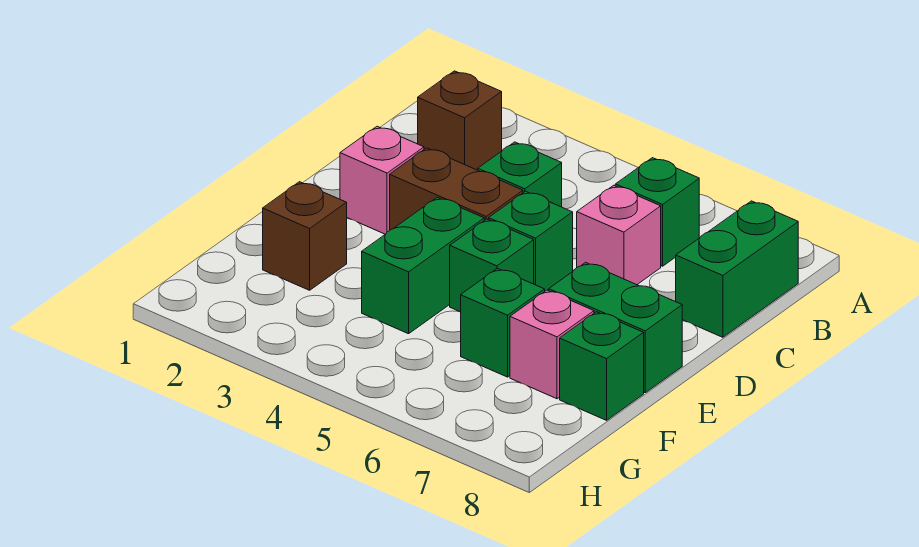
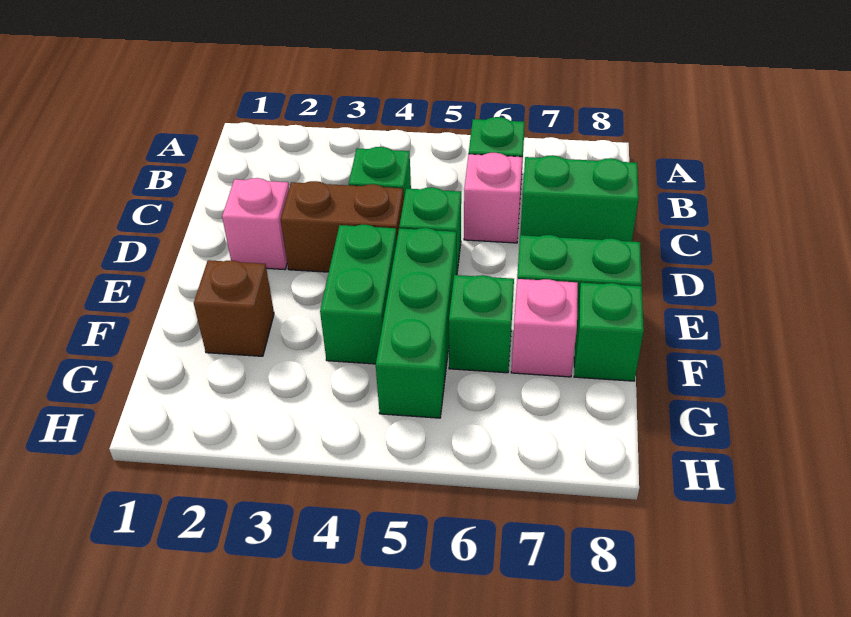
brown 1x1 brick [418,71,502,170] -> none
green 1x2 brick [676,201,798,337] -> green 1x2 brick turned to [520,155,639,242]
green 1x1 brick [450,219,534,312] -> green 1x3 brick [376,228,456,418]

